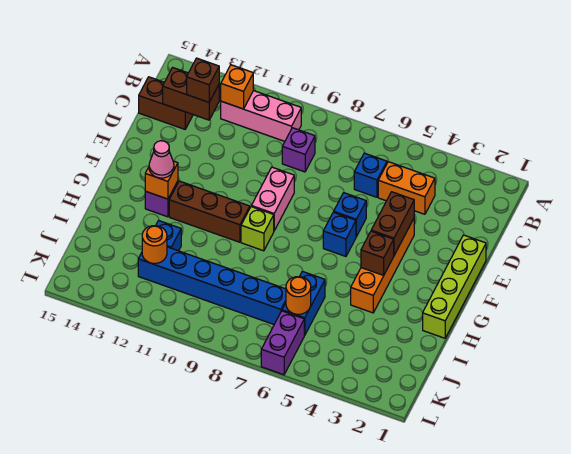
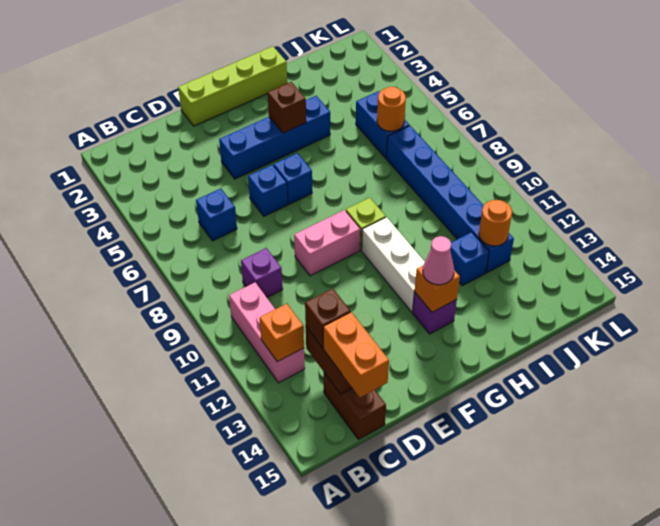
orange 1x2 brick [378,162,435,214] -> orange 1x2 brick moved to [323,312,389,397]
orange 1x4 brick [351,219,414,313] -> blue 1x4 brick [219,96,330,179]
brown 1x2 brick [371,192,414,255] -> none
brown 1x3 brick [169,181,250,242] -> white 1x3 brick [362,217,425,312]
blue 1x2 brick [282,271,325,335] -> blue 1x2 brick turned to [356,91,409,158]
purple 1x2 brick [261,311,304,375] -> none

